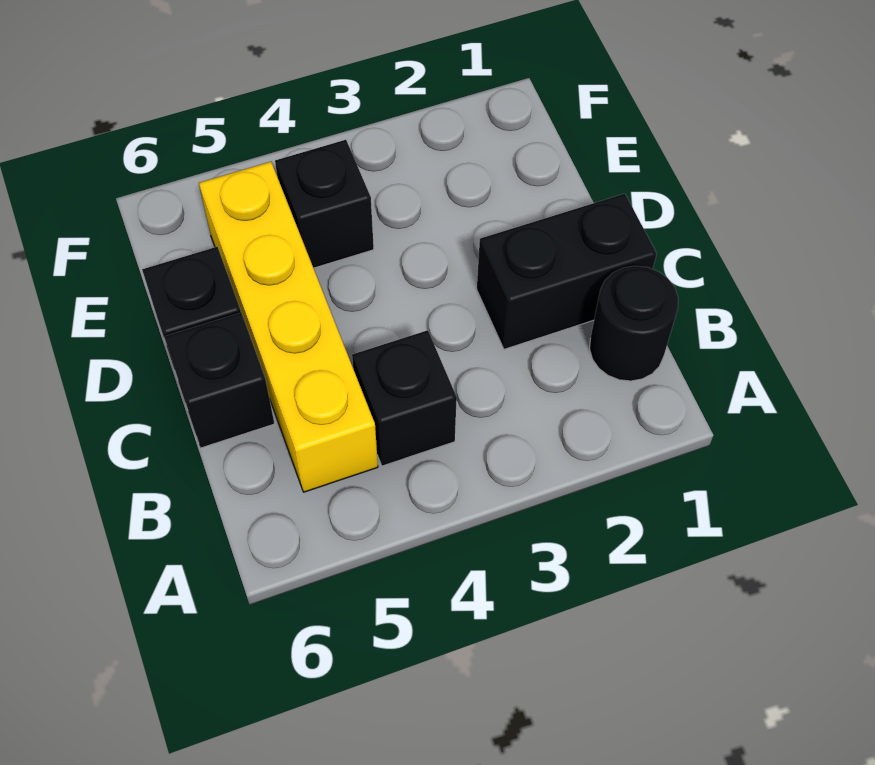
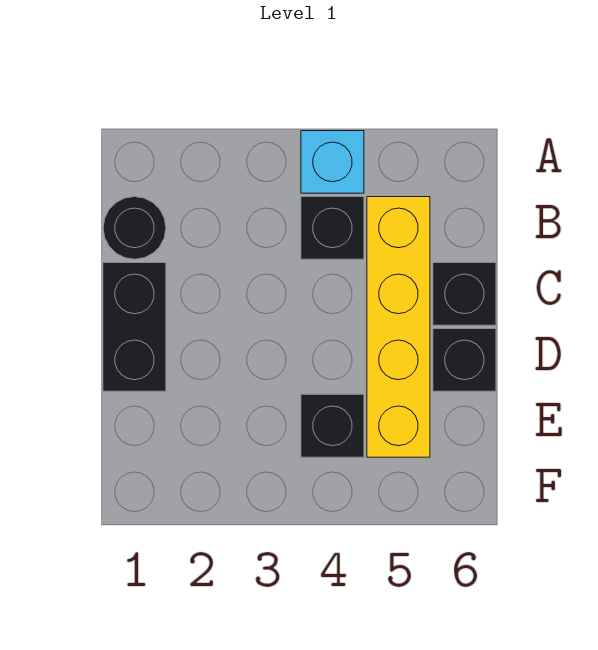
none -> cyan 1x1 brick [301,131,364,193]
black 1x2 brick [477,194,657,349] -> black 1x2 brick turned to [103,263,166,391]

